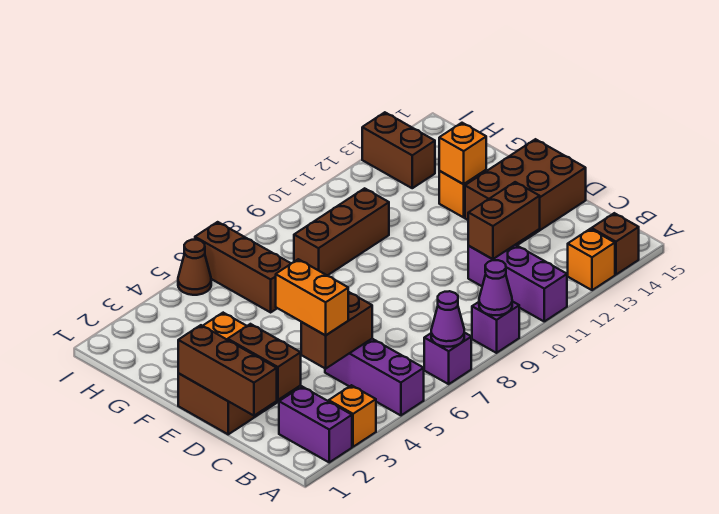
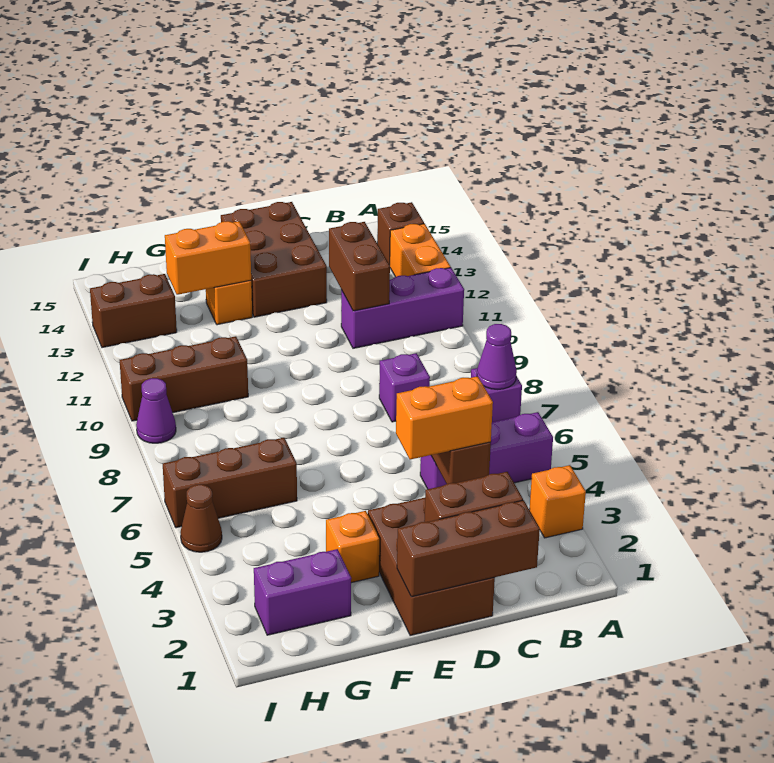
purple 1x2 brick [279,387,352,462] -> purple 1x2 brick moved to [254,549,351,635]
purple 1x1 brick [472,301,519,353] -> purple 1x1 brick moved to [379,353,430,422]
purple 1x1 cone [479,260,512,315] -> purple 1x1 cone moved to [136,378,176,443]
orange 1x1 brick [568,229,615,290] -> orange 1x2 brick [390,224,451,277]
orange 1x1 brick [439,123,486,184] -> orange 1x2 brick [165,221,251,295]
brown 1x3 brick [294,188,389,276] -> brown 1x3 brick turned to [120,336,248,421]

